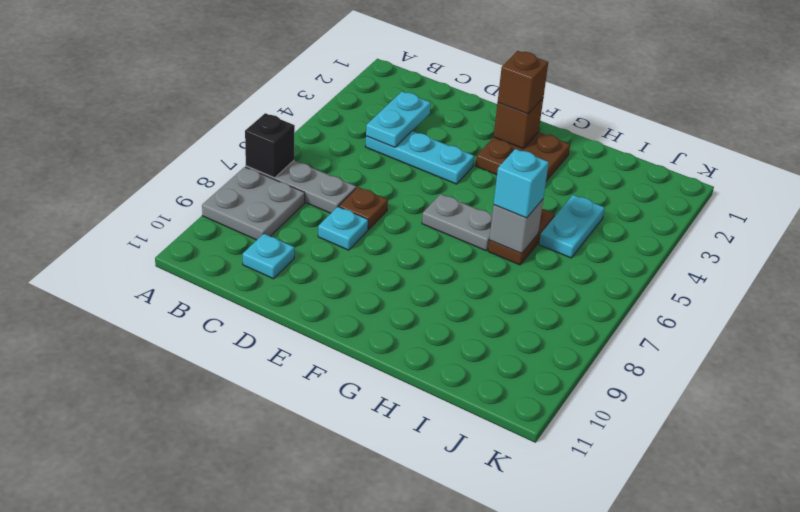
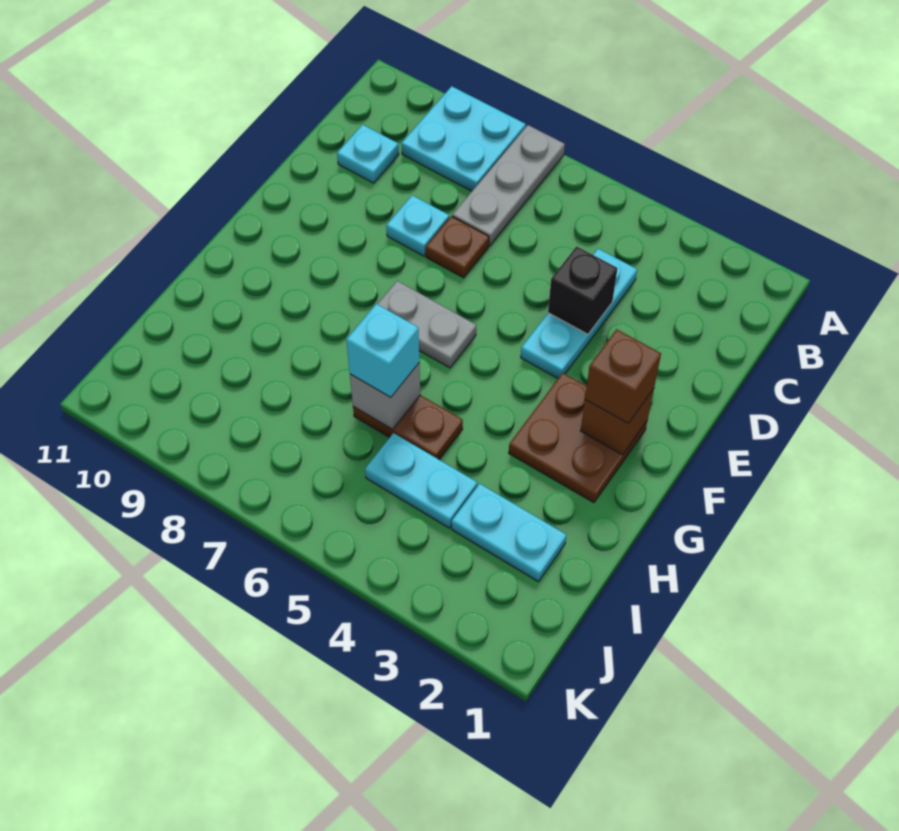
black 1x1 brick [245,113,295,178] -> black 1x1 brick moved to [548,246,618,334]
grey 2x2 plate [202,167,305,240] -> cyan 2x2 plate [401,86,526,191]
cyan 1x2 plate [366,91,431,147] -> cyan 1x2 plate moved to [452,484,566,581]
grey 1x2 plate [422,194,492,251] -> grey 1x2 plate turned to [378,281,476,368]

